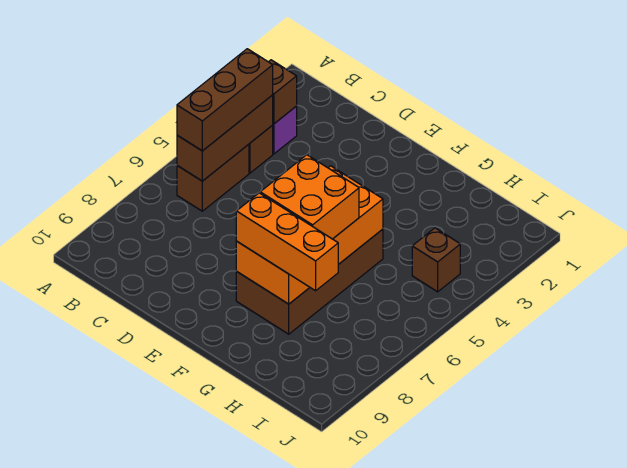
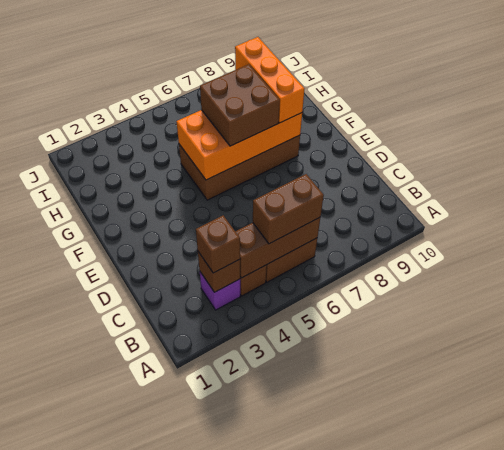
brown 1x3 brick [177,49,273,151] -> brown 1x2 brick [253,174,324,244]
orange 2x2 brick [260,155,359,239] -> brown 2x2 brick [200,64,280,146]
brown 1x1 brick [412,228,460,292] -> brown 1x1 brick moved to [196,215,240,273]

